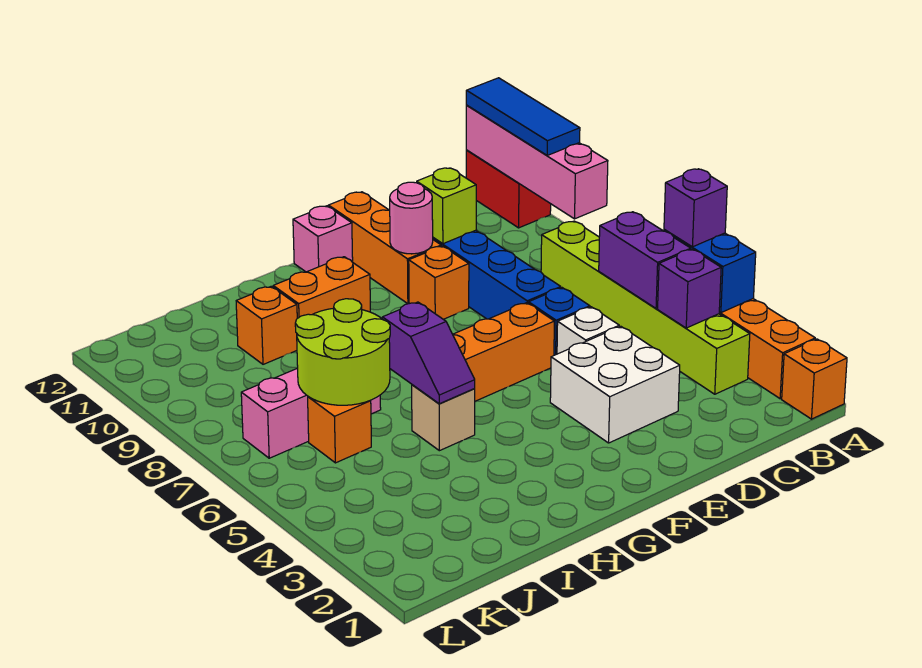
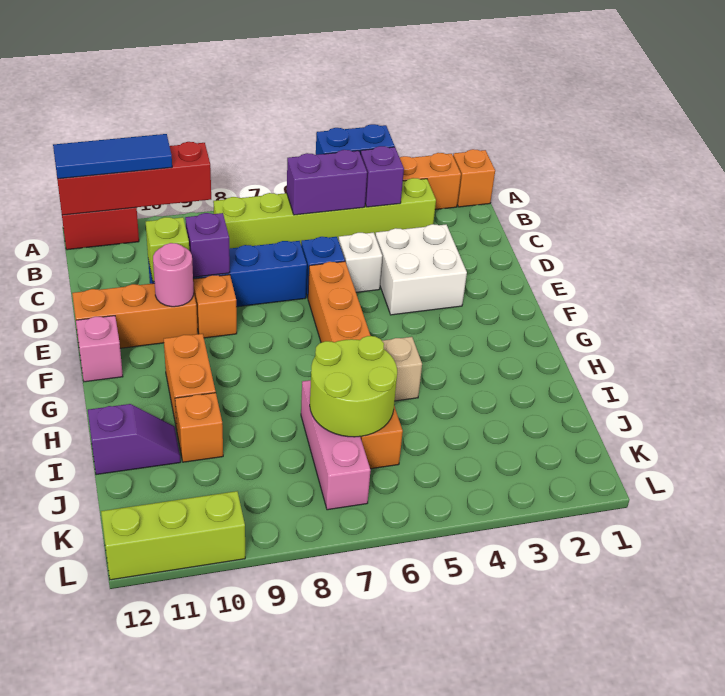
purple 1x1 brick [664,169,727,247] -> purple 1x1 brick moved to [185,213,230,277]
pink 1x4 brick [466,106,608,219] -> red 1x4 brick [57,142,211,215]
purple 1x2 slope [382,302,475,404] -> purple 1x2 slope moved to [88,404,181,475]
none -> lime 1x3 brick [101,491,245,580]

